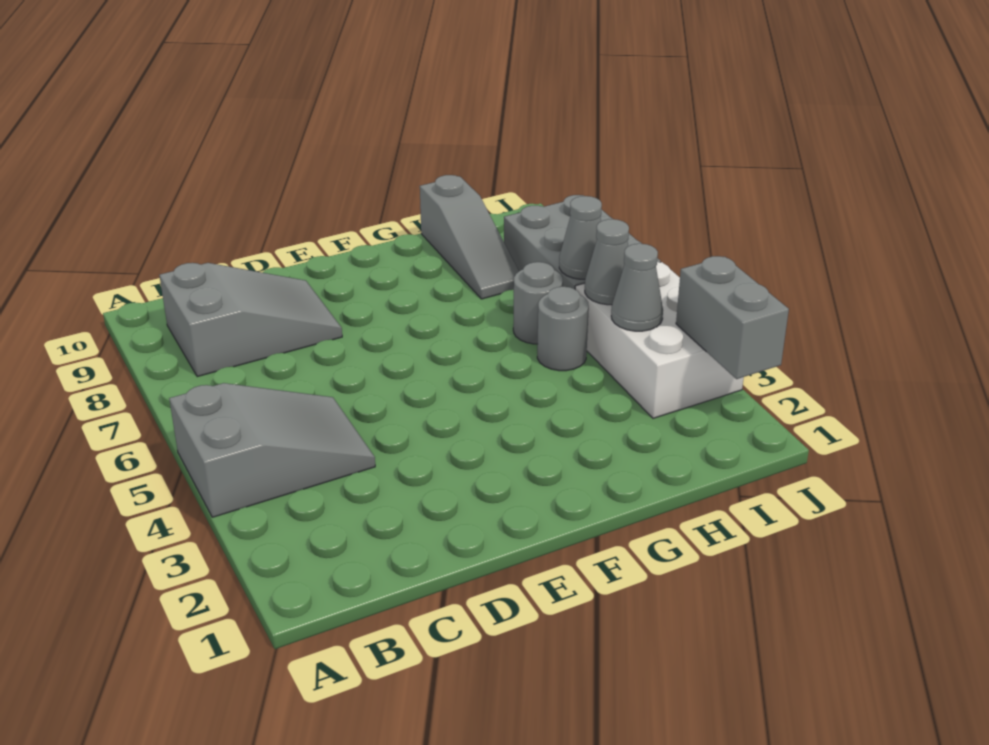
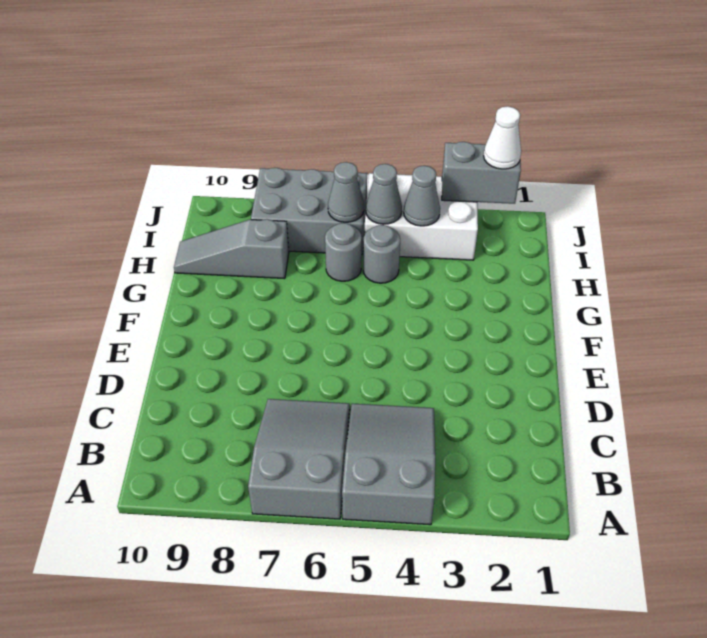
grey 2x3 slope [159,263,342,377] -> grey 2x3 slope moved to [248,399,350,519]
grey 1x3 slope [420,175,519,299] -> grey 1x3 slope turned to [174,219,289,279]
none -> white 1x1 cone [484,106,521,169]

